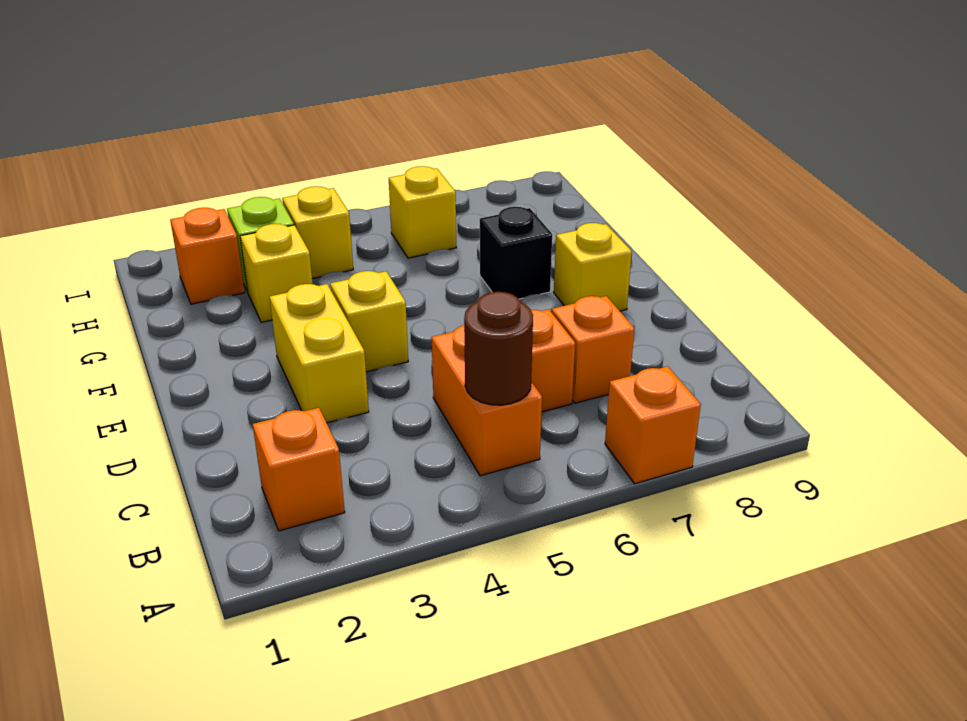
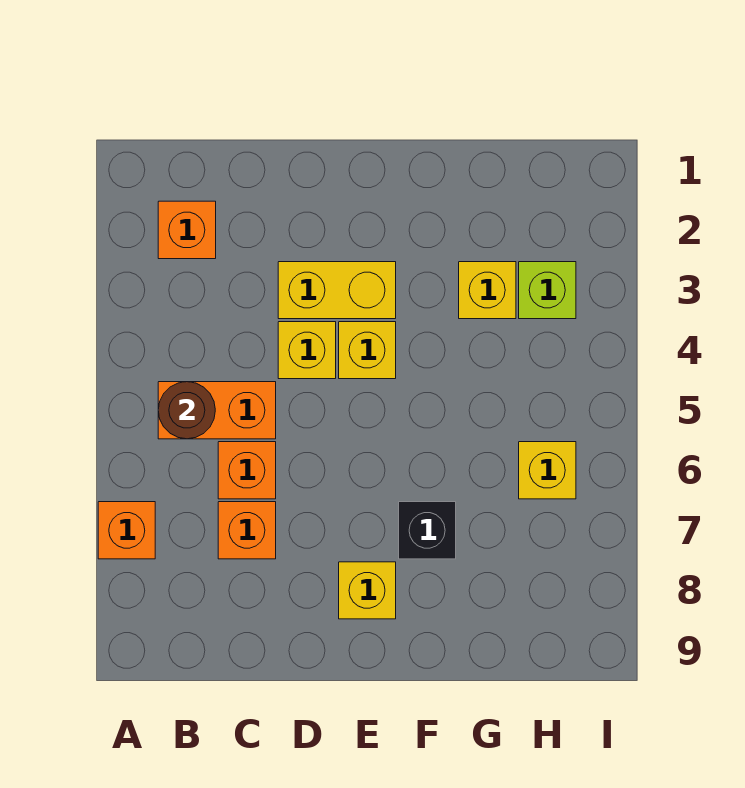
orange 1x1 brick [170,208,245,304] -> none
yellow 1x1 brick [282,186,353,279] -> yellow 1x1 brick moved to [278,322,336,379]

